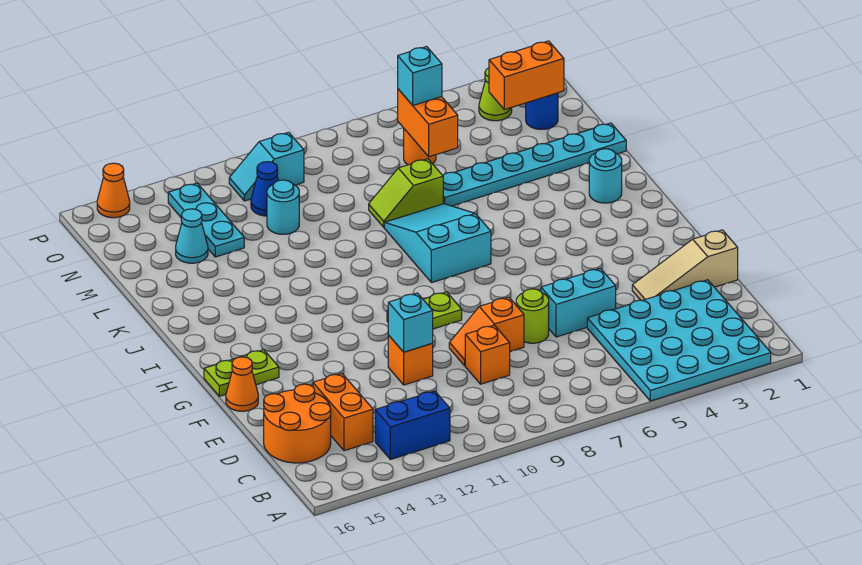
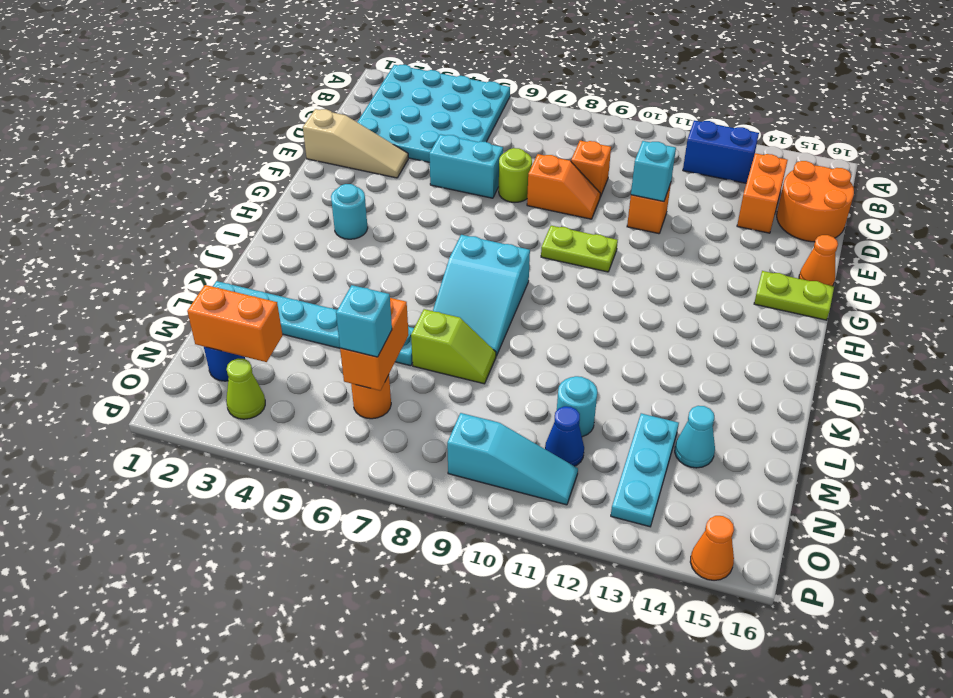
cyan 1x1 round brick [589,149,622,203] -> cyan 1x1 round brick moved to [331,184,368,239]
cyan 1x2 slope [229,132,304,201] -> cyan 1x3 slope [447,413,578,505]

